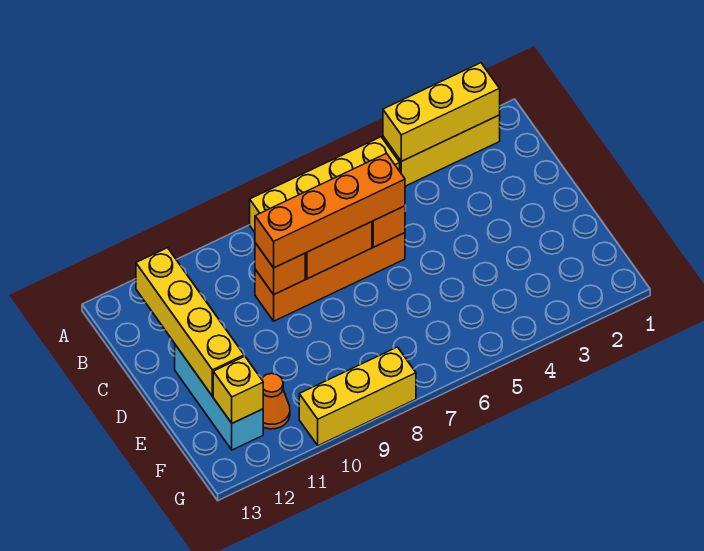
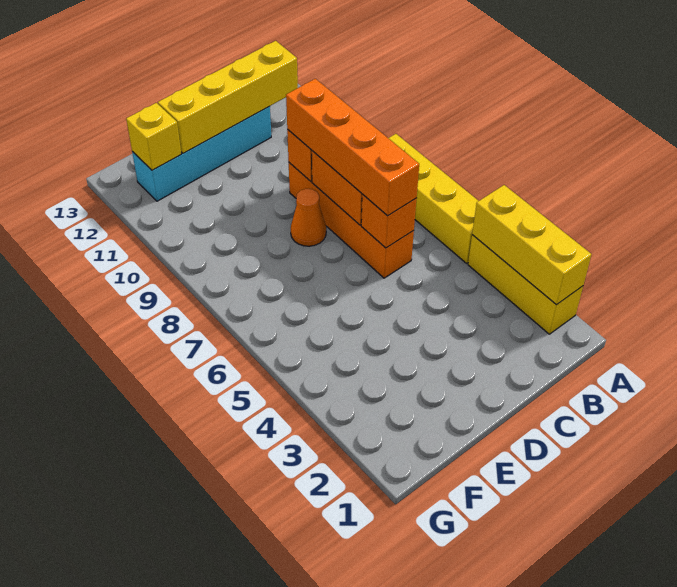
cyan 1x3 brick [175,345,263,450] -> cyan 1x4 brick [132,106,271,201]
orange 1x1 cone [262,373,290,429] -> orange 1x1 cone moved to [291,189,326,246]
yellow 1x3 brick [299,347,416,446] -> none

